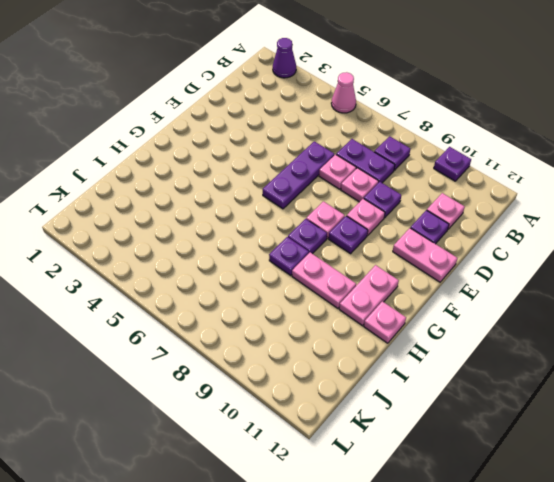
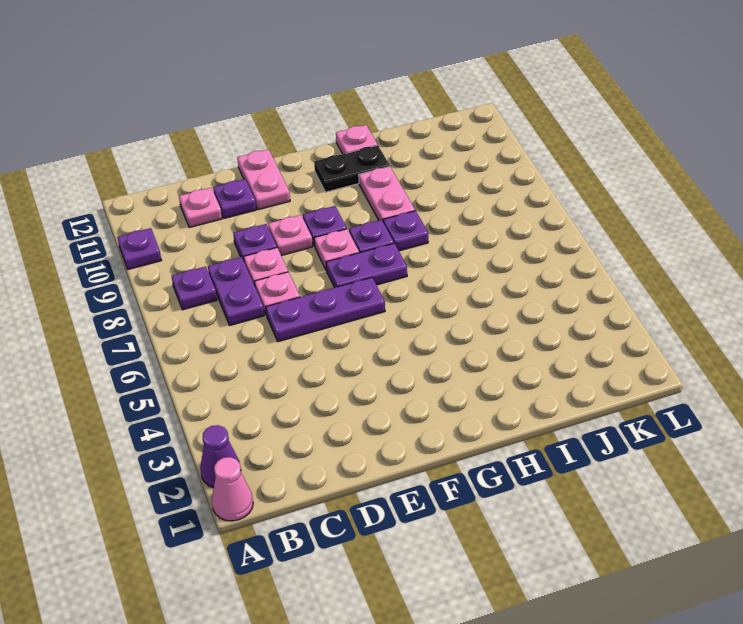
pink 1x1 cone [331,72,356,113] -> pink 1x1 cone moved to [212,457,253,521]
none -> purple 1x2 plate [326,243,407,288]
pink 1x2 plate [339,265,399,326] -> black 1x2 plate [314,145,390,192]

